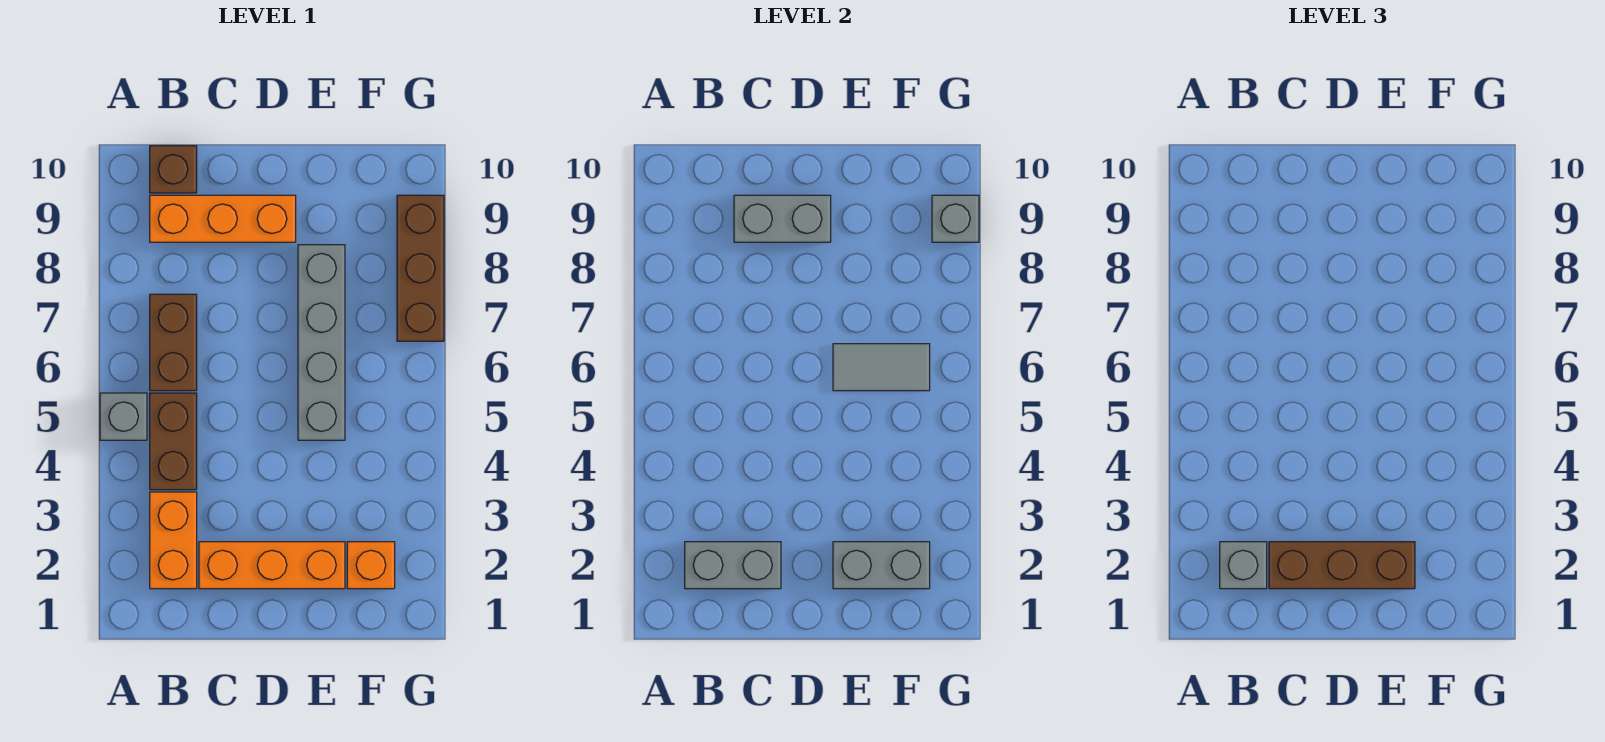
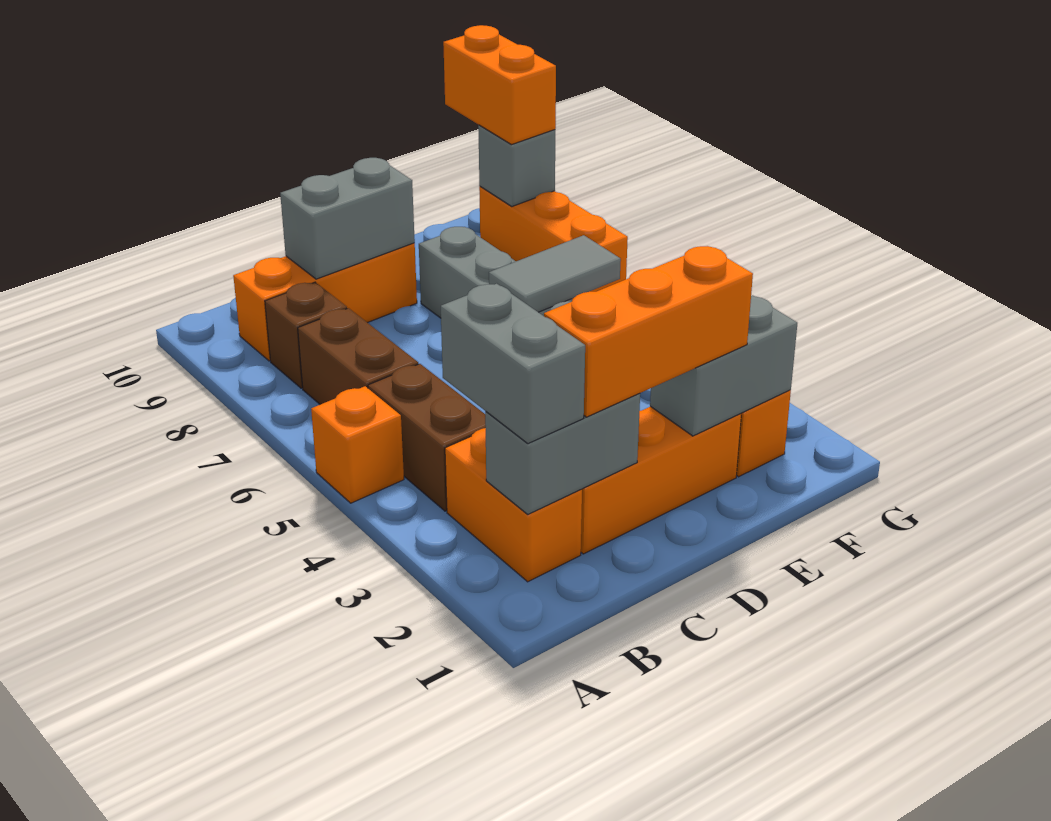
grey 1x1 brick [100,393,147,440] -> orange 1x1 brick [311,386,404,503]
grey 1x1 brick [1220,542,1267,589] -> grey 1x2 brick [441,284,585,444]
brown 1x1 brick [150,146,197,193] -> brown 1x1 brick moved to [265,282,347,388]
brown 1x3 brick [1269,542,1415,589] -> orange 1x3 brick [544,246,753,417]
brown 1x3 brick [397,195,444,341] -> orange 1x3 brick [479,187,628,300]
none -> orange 1x2 brick [443,25,556,145]

